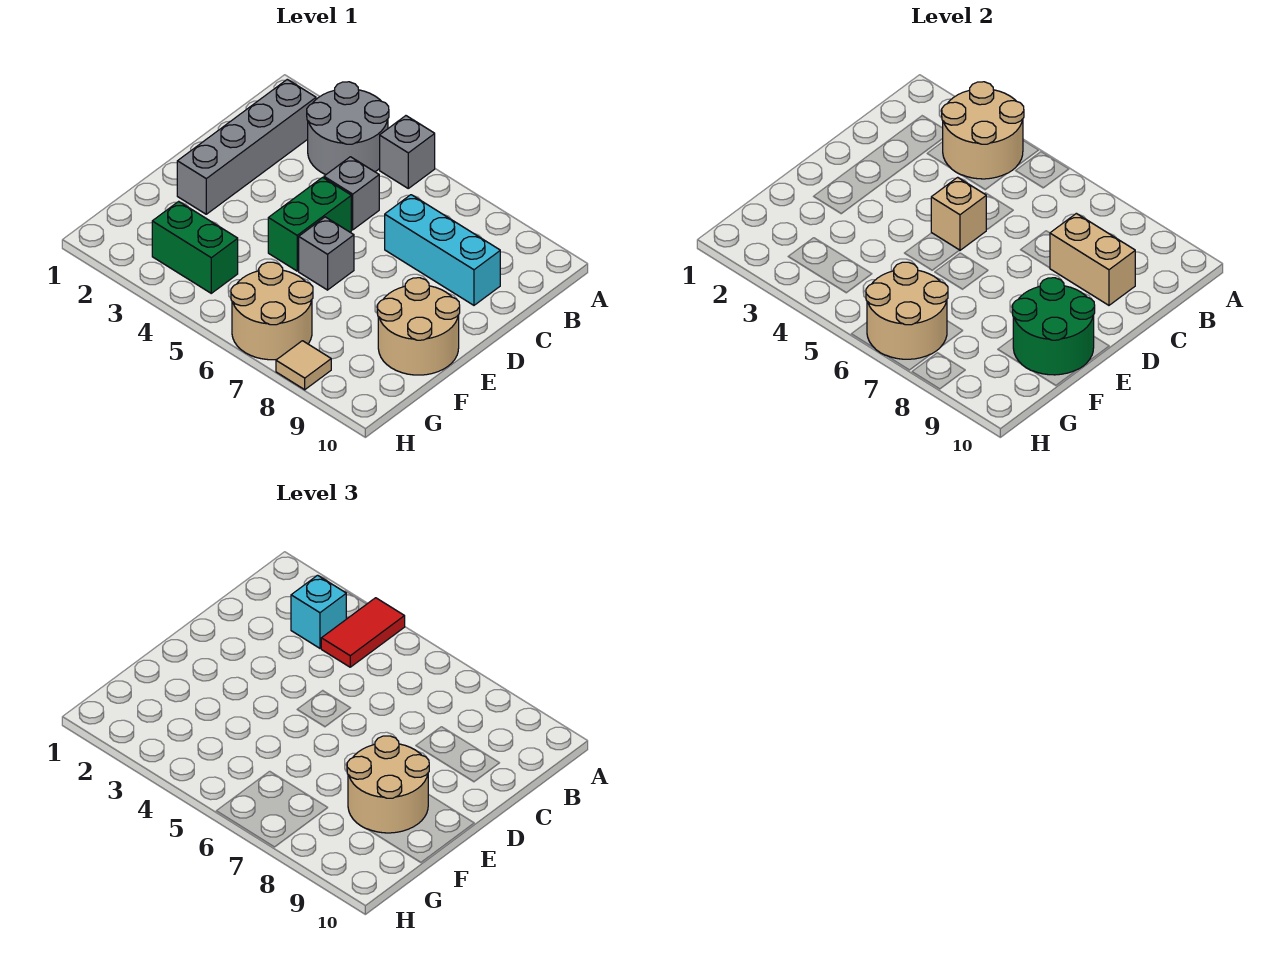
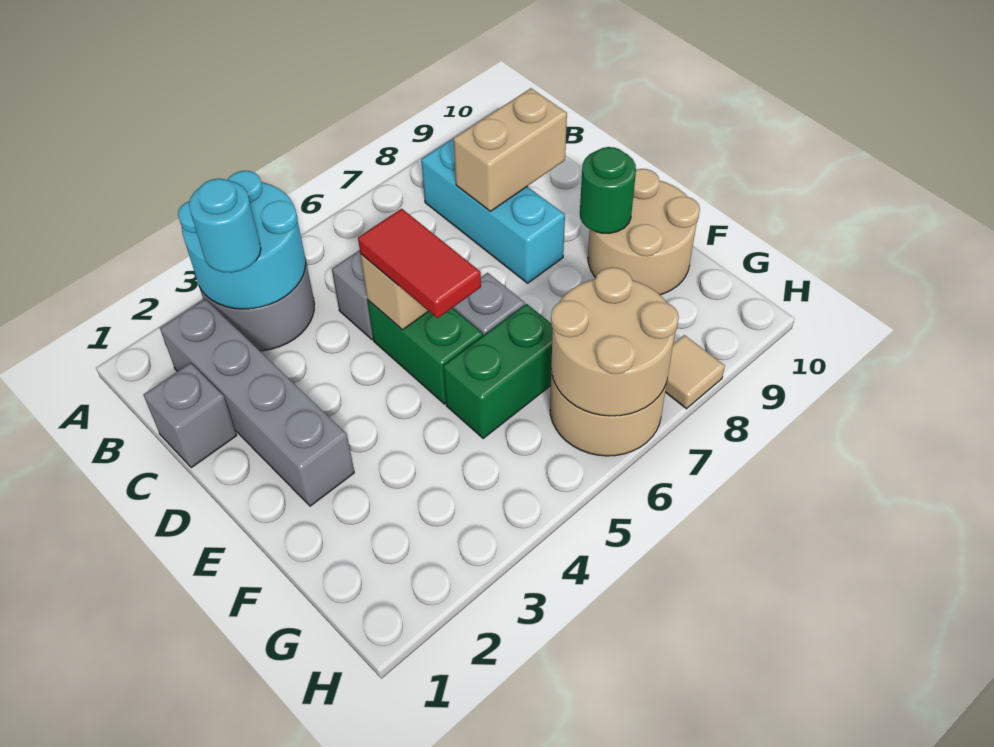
tan 2x2 round brick [942,82,1024,179] -> cyan 2x2 round brick [178,171,306,309]
red 1x2 tile [321,598,405,667] -> red 1x2 tile moved to [358,209,481,318]
grey 1x1 brick [380,116,435,188] -> grey 1x1 brick moved to [143,363,237,468]
cyan 1x1 brick [291,575,346,648] -> cyan 1x1 round brick [189,179,261,273]
cyan 1x3 brick [385,195,500,305] -> cyan 1x3 brick turned to [421,139,565,283]
tan 2x2 round brick [347,736,429,833] -> none
green 2x2 round brick [1012,278,1095,375] -> green 1x1 round brick [580,147,636,233]
green 1x2 brick [152,201,238,293] -> green 1x2 brick moved to [443,304,553,439]

